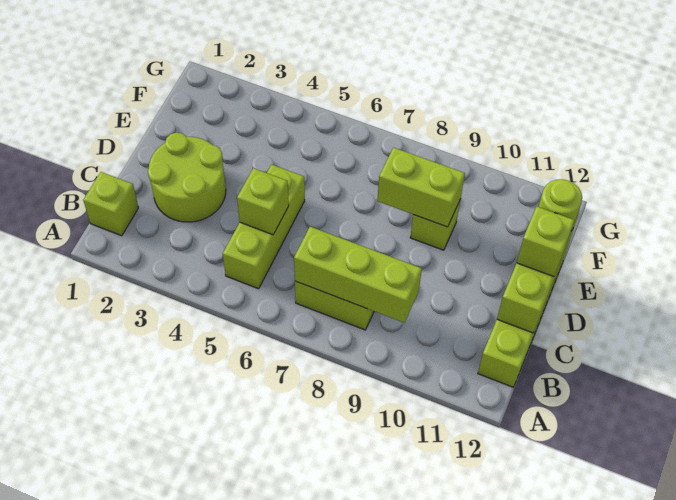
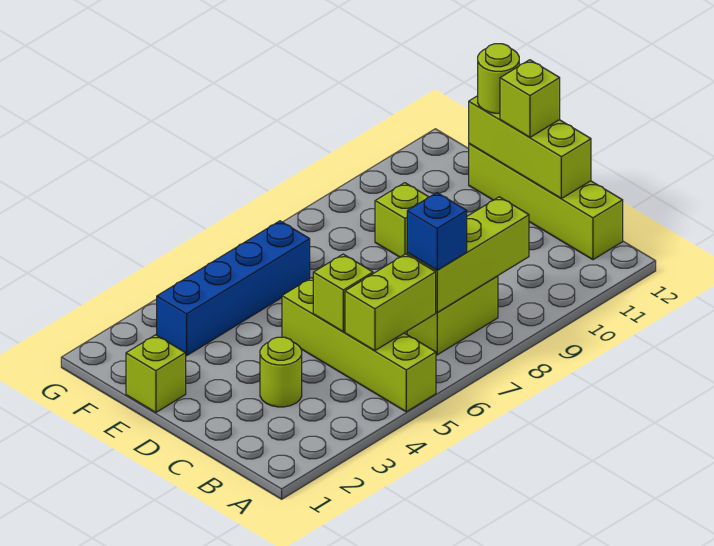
lime 1x1 brick [83,172,138,236] -> lime 1x1 brick moved to [126,335,186,413]
lime 1x3 brick [223,165,305,289] -> lime 1x4 brick [282,278,436,412]
none -> blue 1x1 brick [407,193,467,270]
lime 2x2 round brick [148,133,226,222] -> lime 1x1 round brick [260,337,302,407]
lime 1x2 brick [377,148,465,227] -> lime 1x2 brick moved to [345,254,436,351]
none -> blue 1x4 brick [157,221,310,355]

